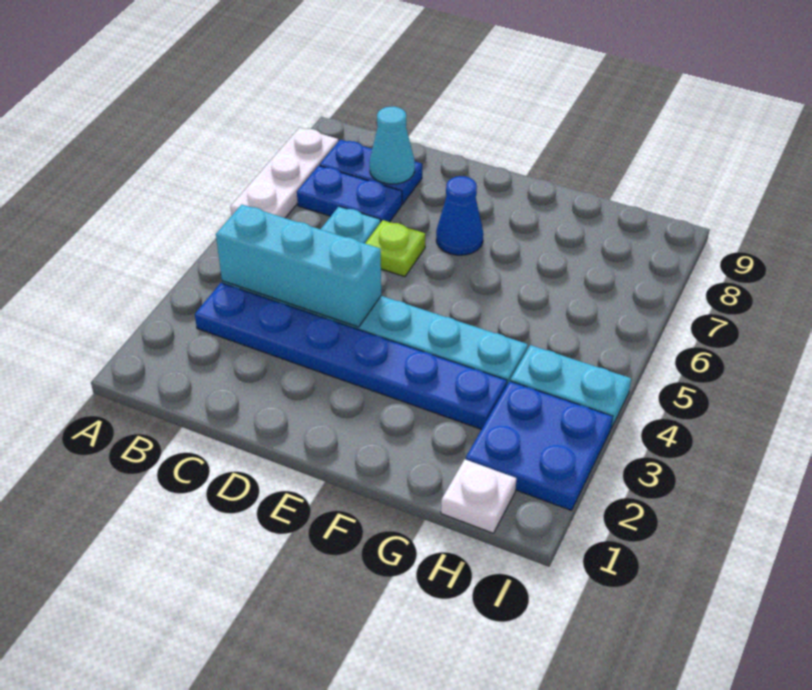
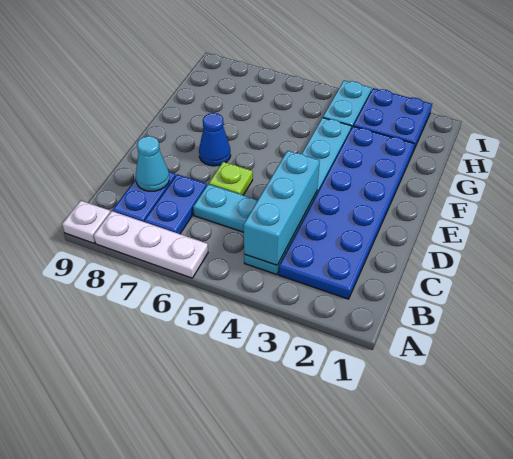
blue 1x6 plate [195,283,507,429] -> blue 2x6 plate [279,126,415,299]
white 1x1 plate [441,459,517,533] -> white 1x1 plate moved to [62,201,110,243]

